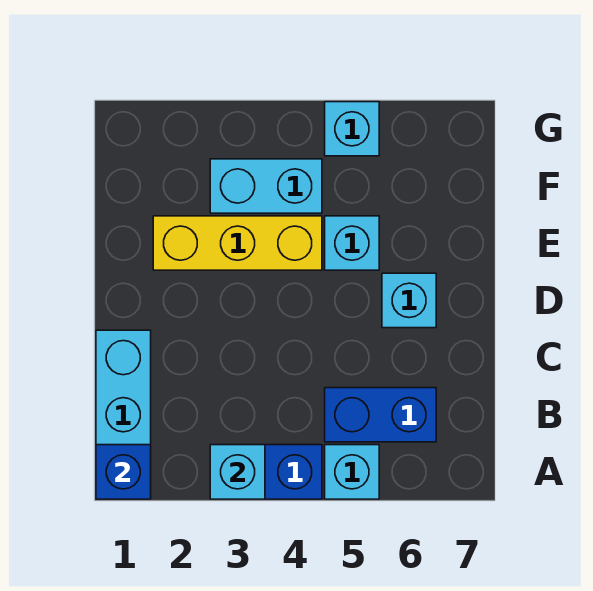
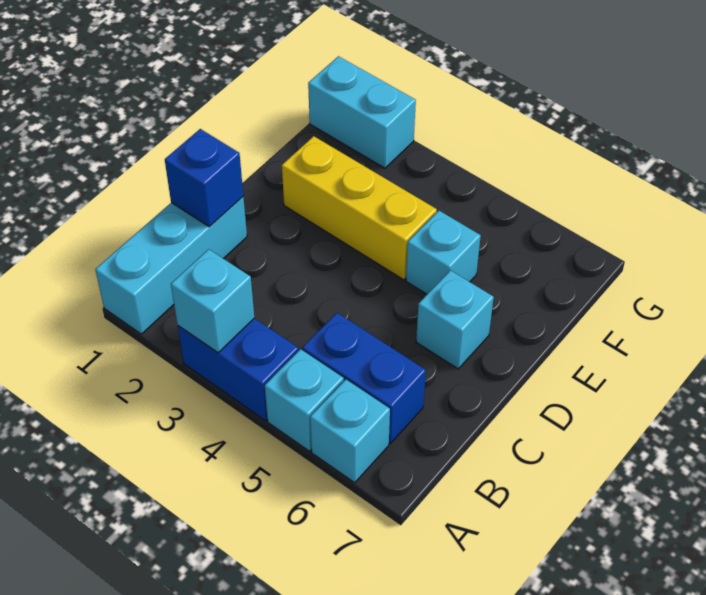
blue 1x1 brick [96,445,151,499] -> blue 1x1 brick moved to [165,129,243,227]
cyan 1x2 brick [210,159,322,213] -> cyan 1x2 brick moved to [308,56,416,168]
cyan 1x1 brick [325,102,379,156] -> cyan 1x1 brick moved to [310,379,390,483]

